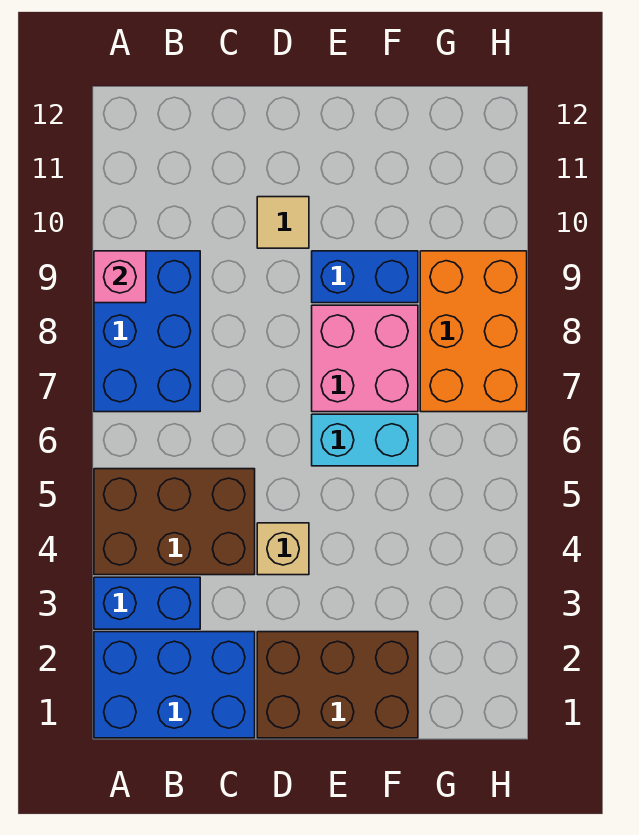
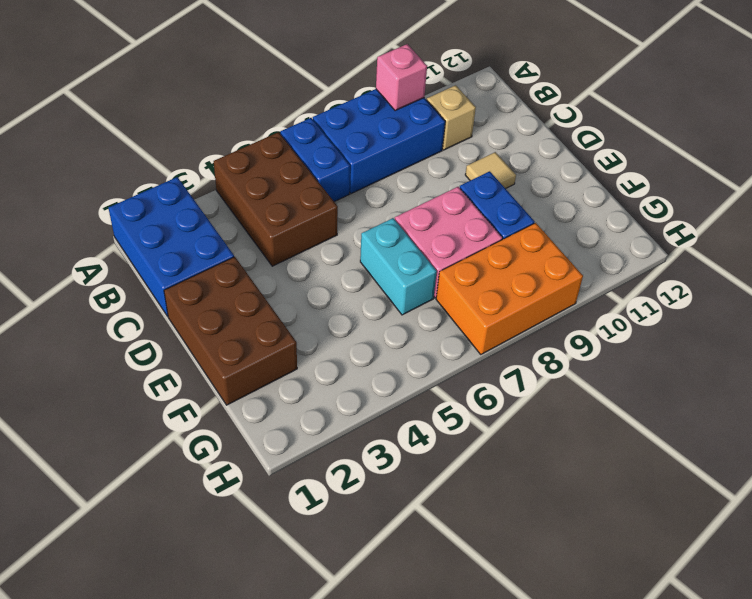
blue 1x2 brick [94,577,200,629] -> blue 1x2 brick moved to [280,118,350,202]
tan 1x1 brick [257,523,309,575] -> tan 1x1 brick moved to [427,85,476,150]

